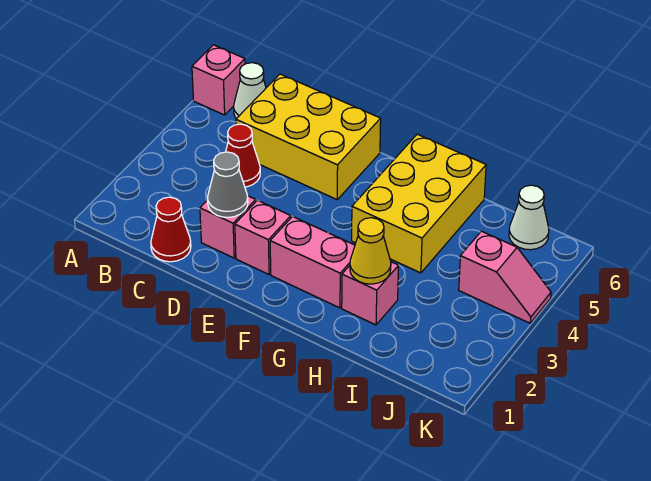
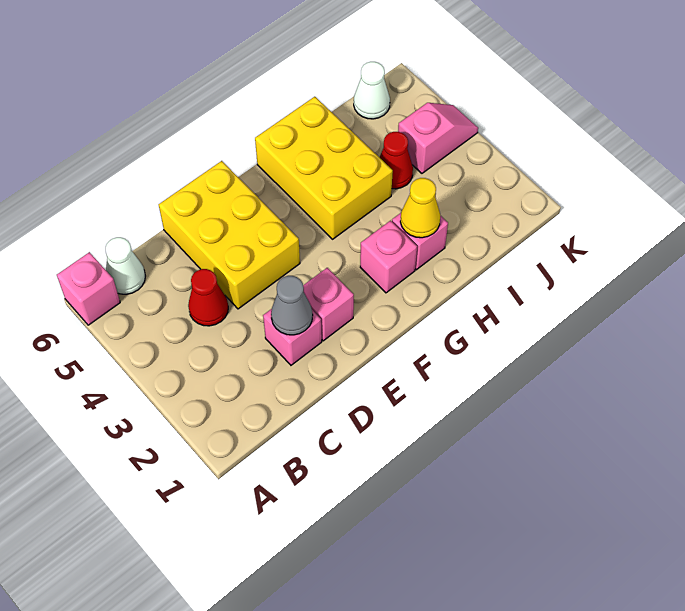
red 1x1 cone [151,197,191,262] -> red 1x1 cone moved to [379,132,413,189]
yellow 2x3 brick [236,74,381,199] -> yellow 2x3 brick turned to [158,161,300,309]
pink 1x2 brick [270,216,355,308] -> pink 1x1 brick [360,221,417,293]

